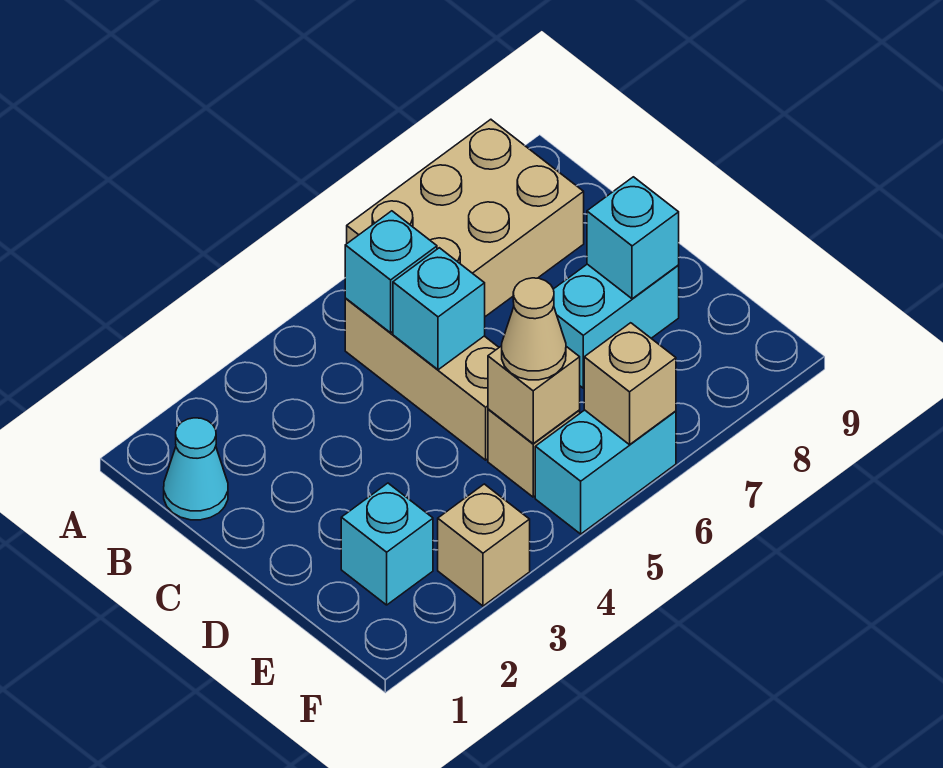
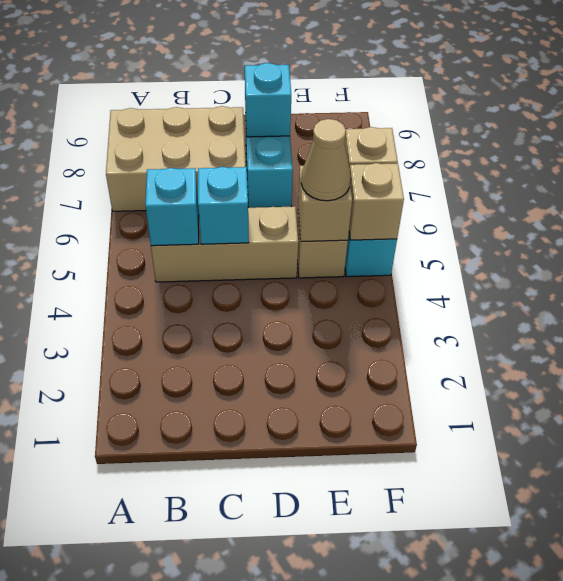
tan 2x3 brick [347,119,584,317] -> tan 2x3 brick turned to [106,106,245,211]
cyan 1x1 cone [164,418,228,520] -> none
cyan 1x1 brick [341,483,433,605] -> none
tan 1x1 brick [438,484,530,606] -> tan 1x1 brick moved to [349,163,404,240]

